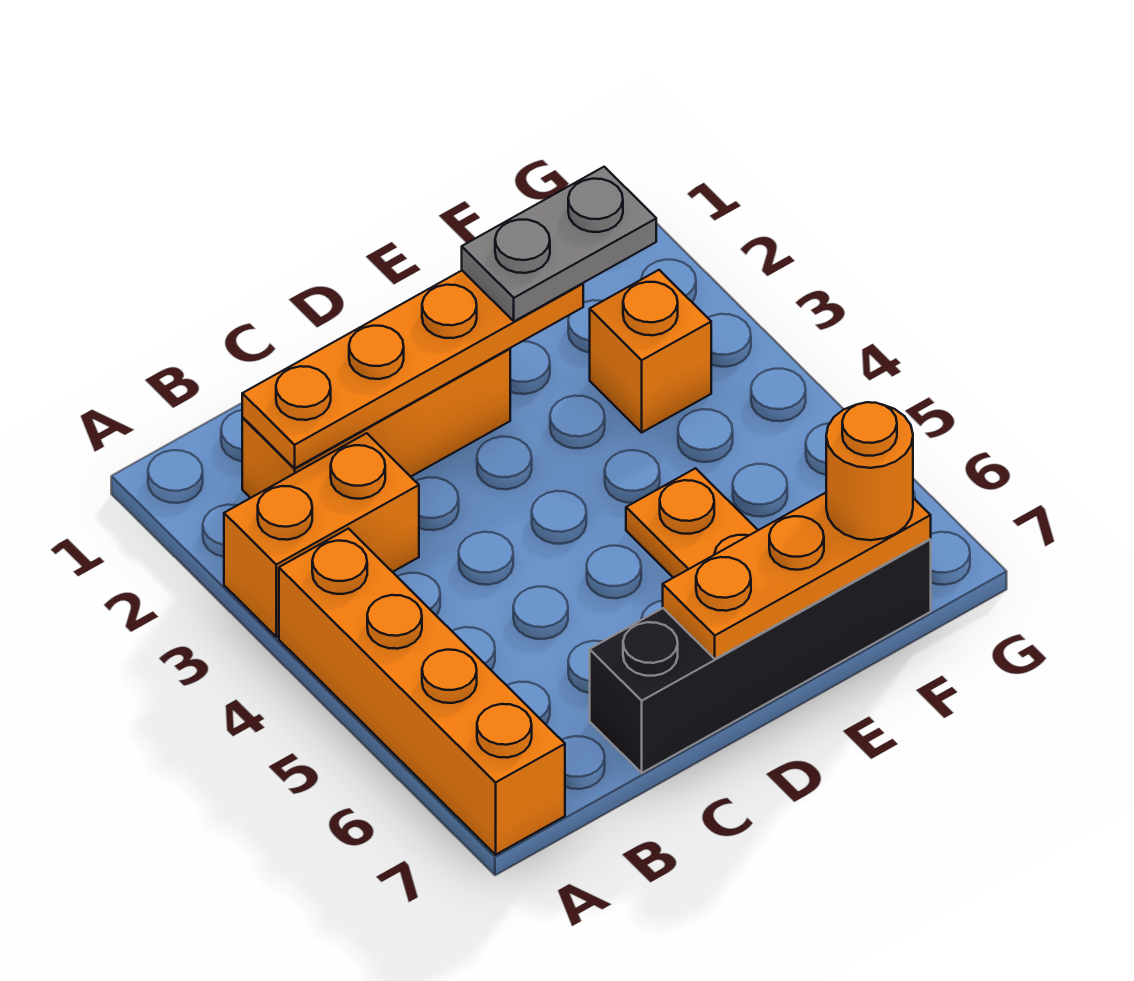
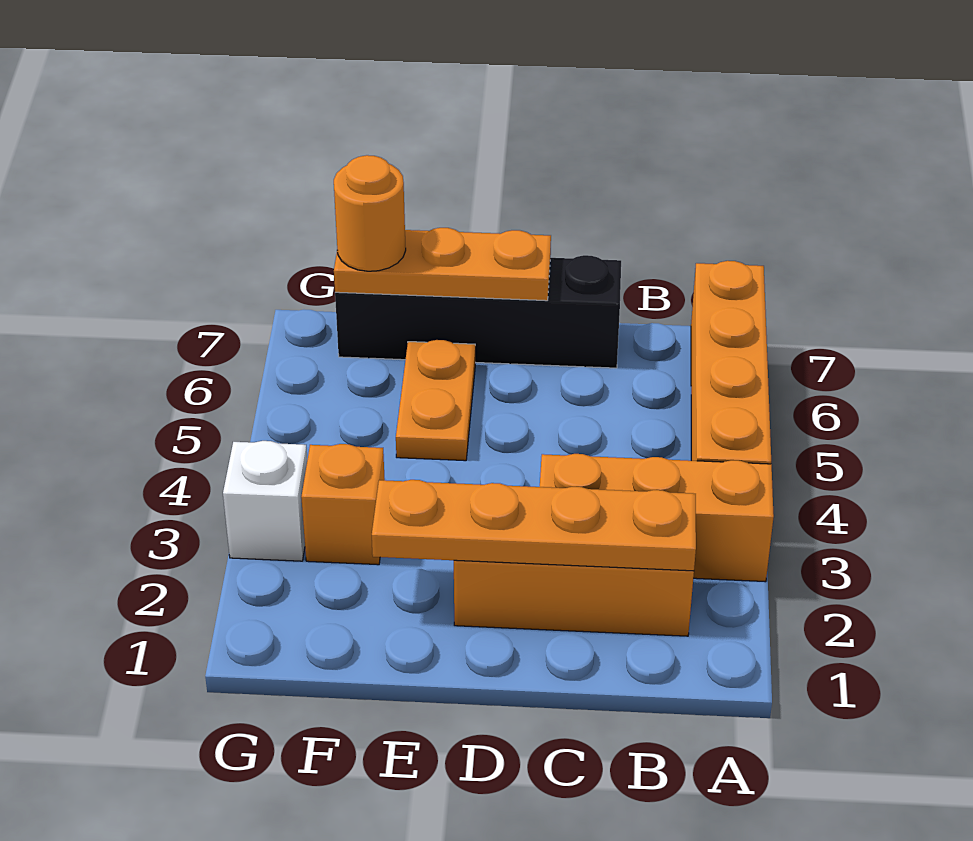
orange 1x2 brick [224,433,419,637] -> orange 1x3 brick [540,454,774,582]
grey 1x2 plate [462,167,656,321] -> none
none -> white 1x1 brick [223,441,307,561]

